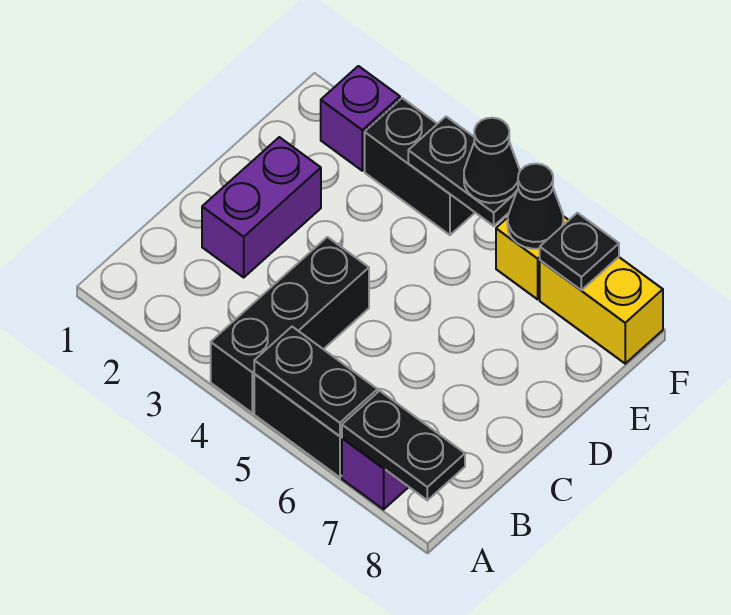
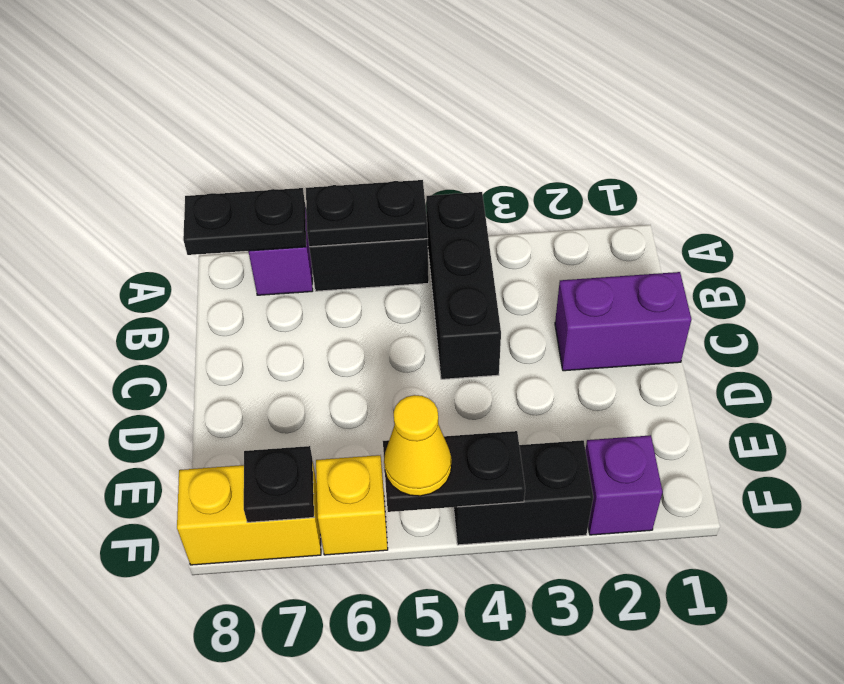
purple 1x2 brick [202,137,321,277] -> purple 1x2 brick turned to [555,272,691,371]
black 1x1 cone [464,118,519,203] -> yellow 1x1 cone [384,395,451,496]
black 1x1 cone [508,164,564,249] -> none

